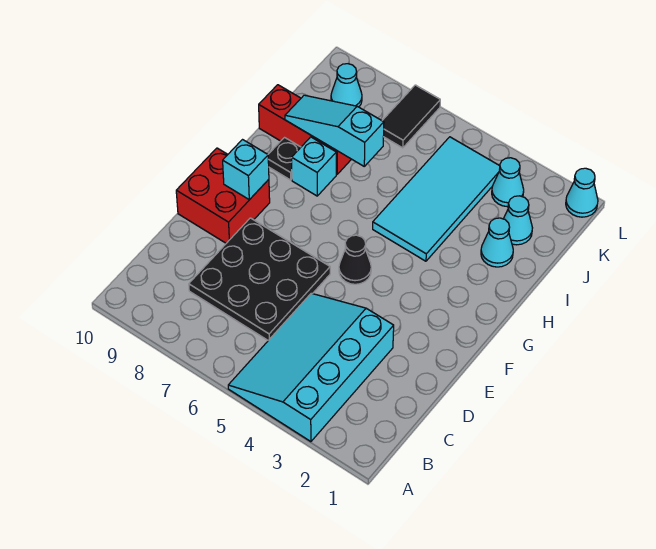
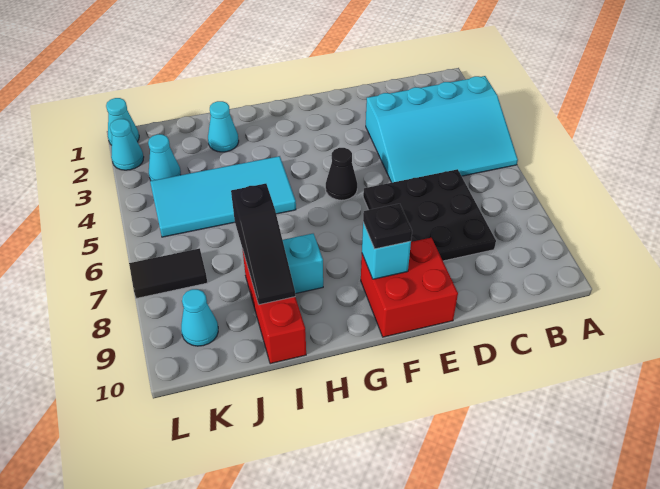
black 1x1 plate [268,138,301,180] -> black 1x1 plate moved to [363,204,412,249]
cyan 1x3 slope [285,95,384,166] -> black 1x3 slope [231,184,295,305]
cyan 1x1 cone [504,196,532,245] -> cyan 1x1 cone moved to [110,119,144,170]

